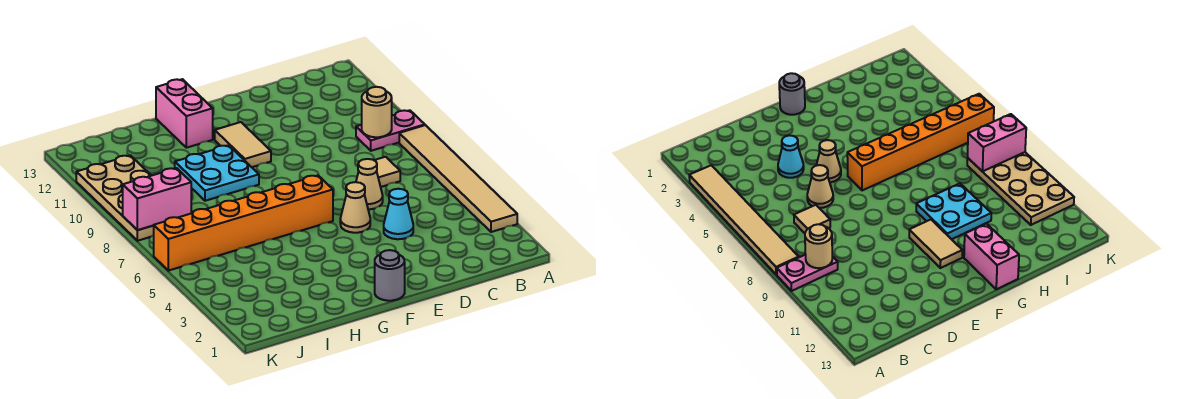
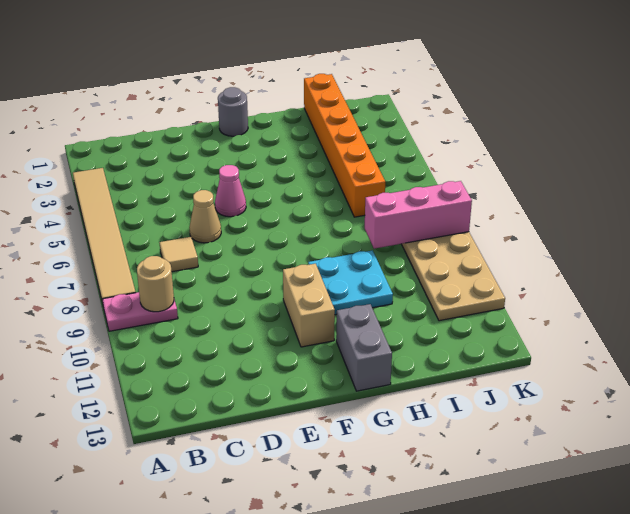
cyan 1x1 cone [384,189,413,239] -> none
tan 1x1 cone [340,182,370,233] -> pink 1x1 cone [215,165,246,217]
orange 1x6 brick [153,175,333,271] -> orange 1x6 brick turned to [304,74,385,217]
tan 1x2 tile [215,122,271,167] -> tan 1x2 brick [283,264,335,347]
pink 1x2 brick [156,79,213,148] -> grey 1x2 brick [336,304,392,391]
pink 1x2 brick [123,168,191,230] -> pink 1x3 brick [365,181,472,249]

